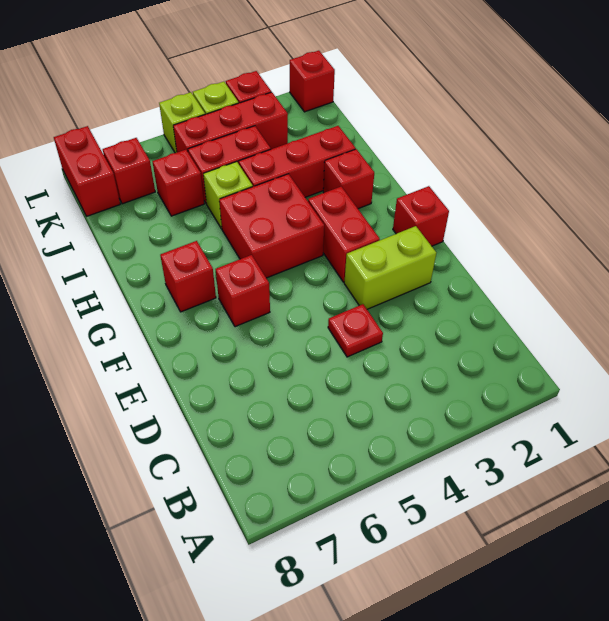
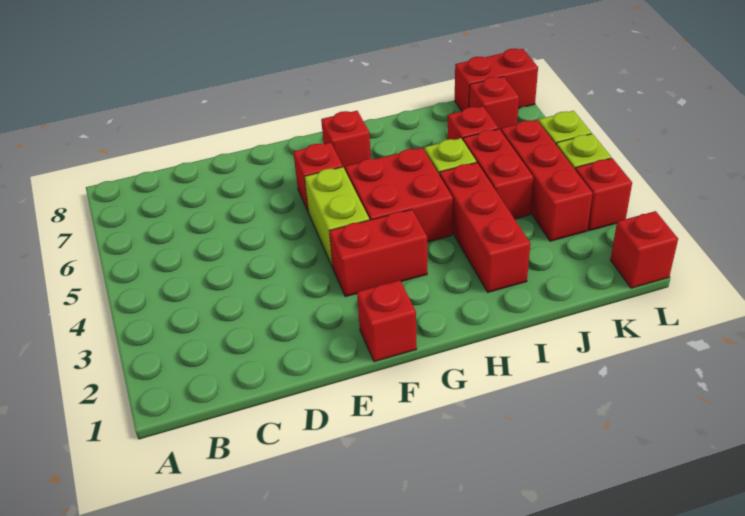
red 1x1 plate [328,304,383,357] -> none
lime 1x2 brick [344,226,436,309] -> lime 1x2 brick moved to [305,167,369,267]
red 1x1 brick [323,149,374,209] -> none

